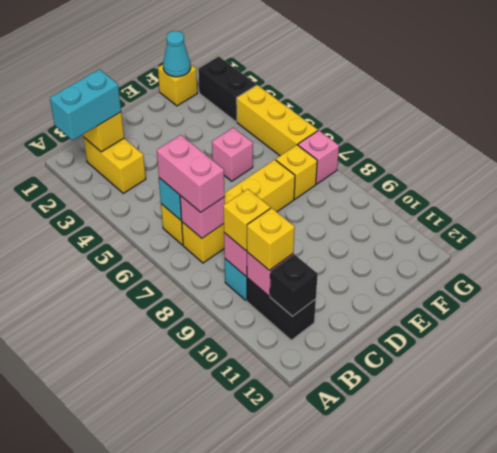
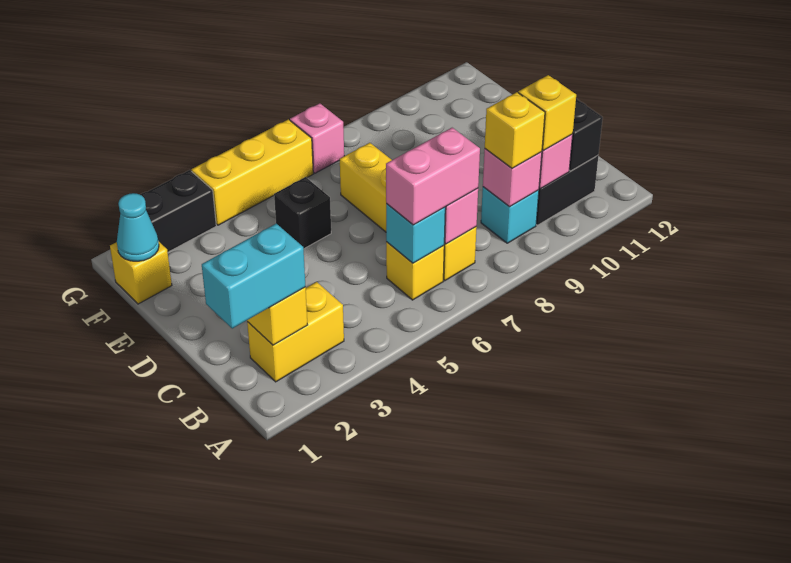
cyan 1x2 brick [50,69,121,140] -> cyan 1x2 brick turned to [202,224,305,329]
pink 1x1 brick [212,128,253,181] -> black 1x1 brick [274,177,331,249]
yellow 1x1 brick [276,145,317,199] -> none

